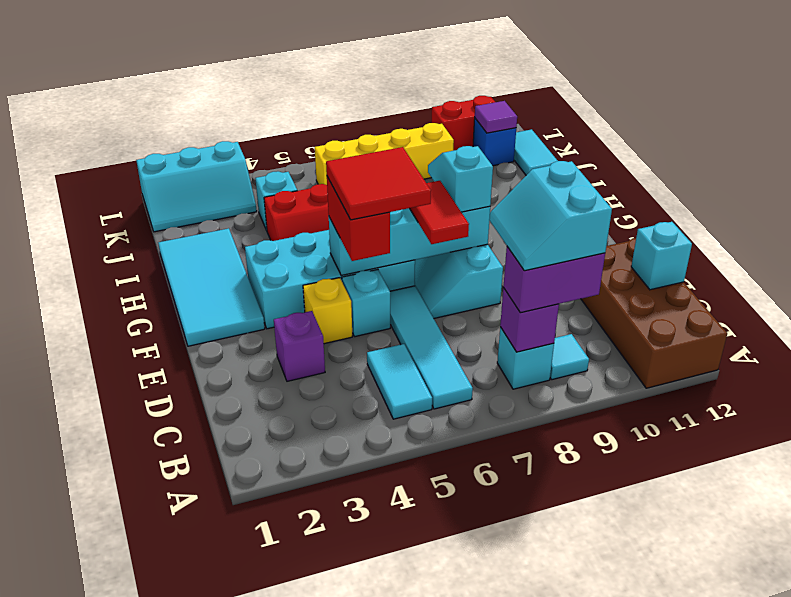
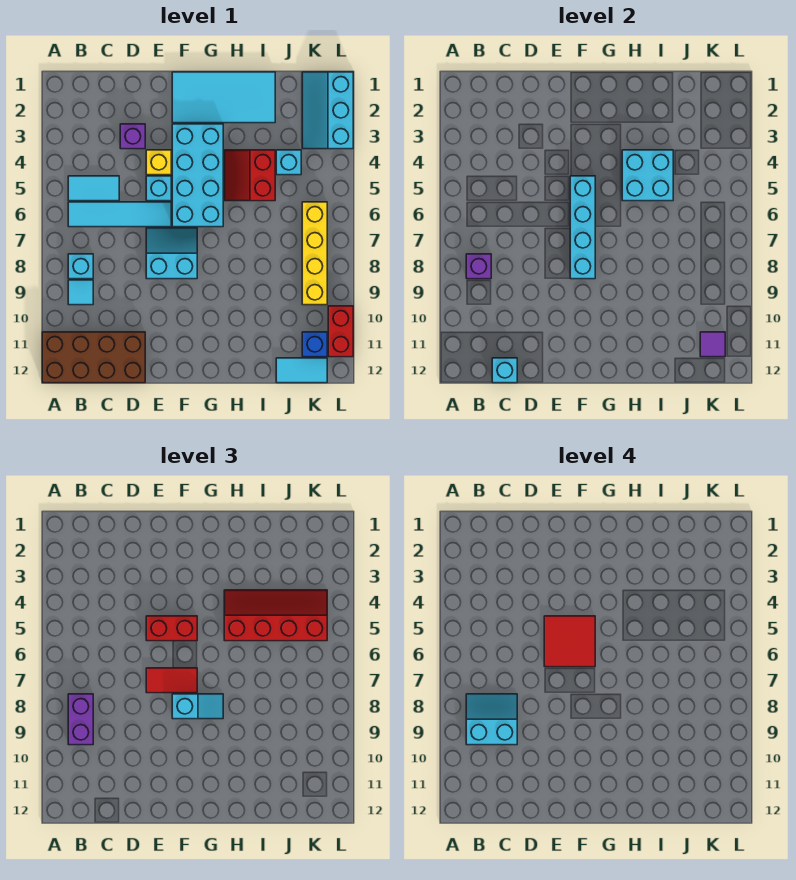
none -> cyan 2x2 brick [622,150,673,201]
none -> red 2x4 slope [224,590,327,641]

